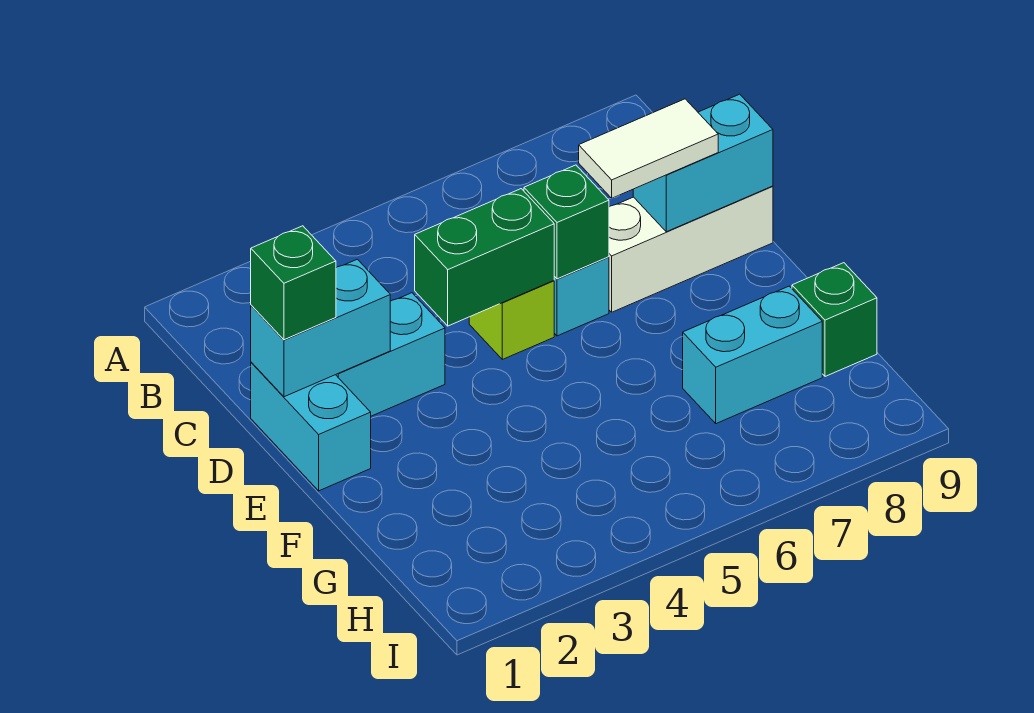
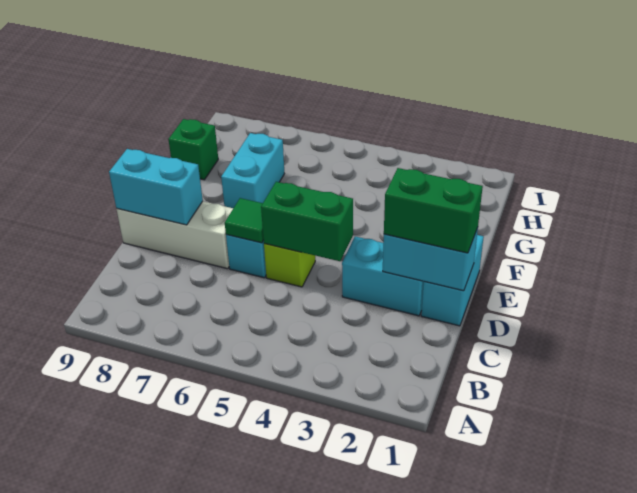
green 1x1 brick [251,226,336,340] -> green 1x2 brick [384,168,483,253]
green 1x1 brick [524,165,609,279] -> green 1x1 tile [225,198,264,243]
white 1x2 tile [579,99,718,198] -> none
cyan 1x2 brick [683,286,822,424] -> cyan 1x2 brick turned to [221,133,284,208]

